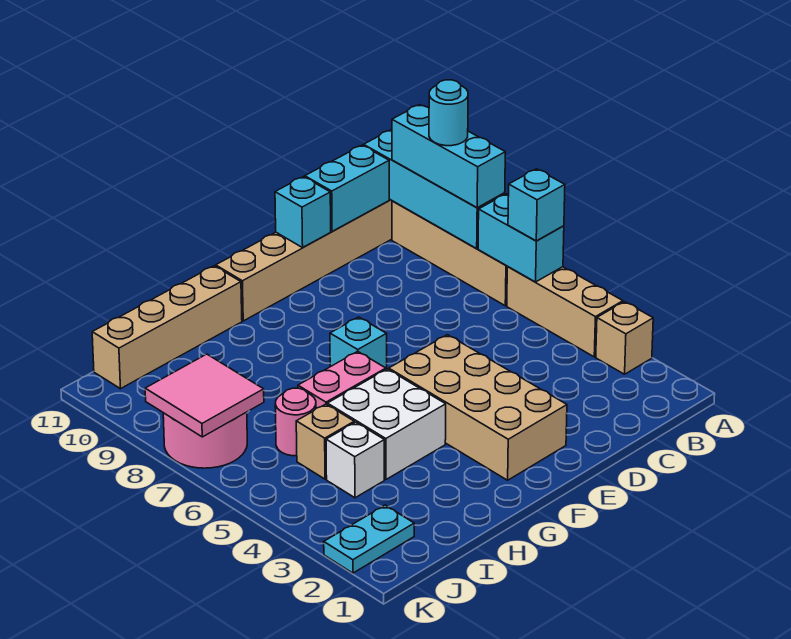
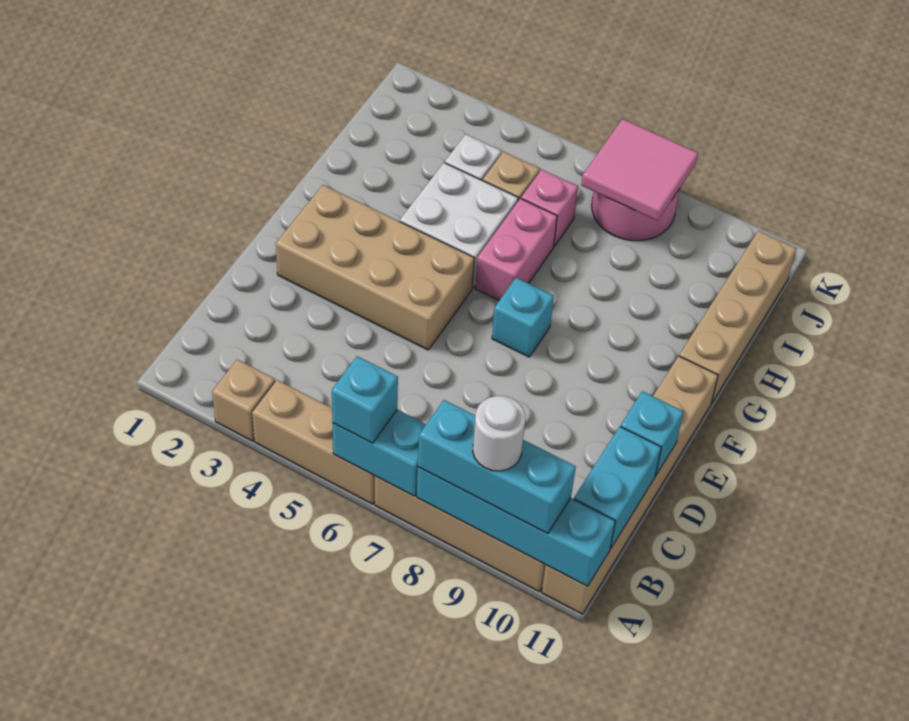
cyan 1x1 round brick [429,80,468,146] -> white 1x1 round brick [473,396,525,471]
pink 1x1 round brick [275,388,316,456] -> pink 1x1 brick [521,169,578,246]
cyan 1x2 plate [324,505,414,573] -> none

